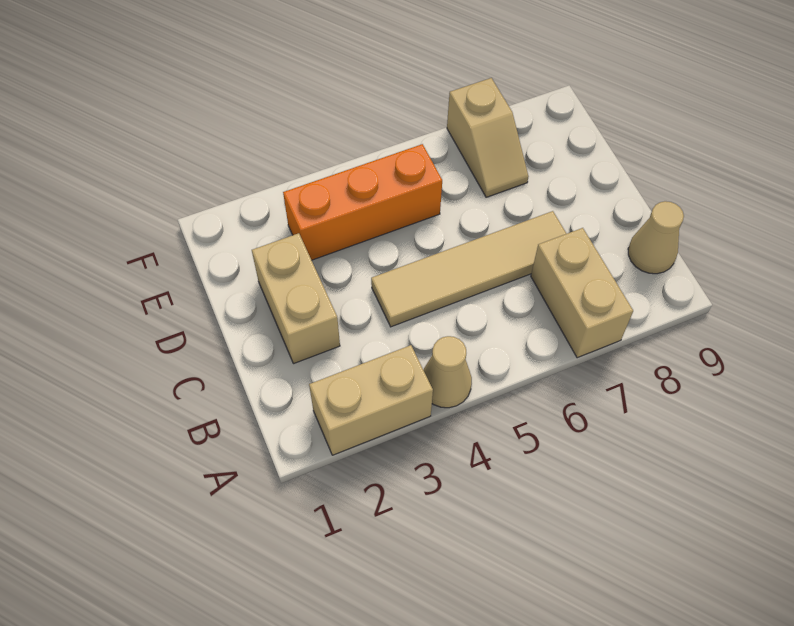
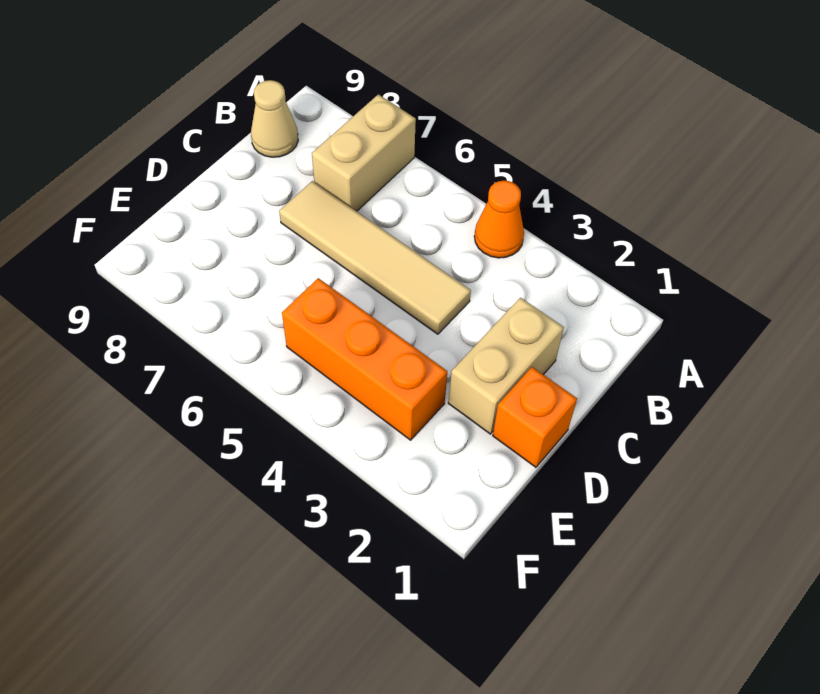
tan 1x2 brick [309,345,433,455] -> none
tan 1x1 cone [424,336,472,408] -> orange 1x1 cone [474,181,524,258]
none -> orange 1x1 brick [493,367,577,467]
tan 1x2 slope [447,78,528,197] -> none

